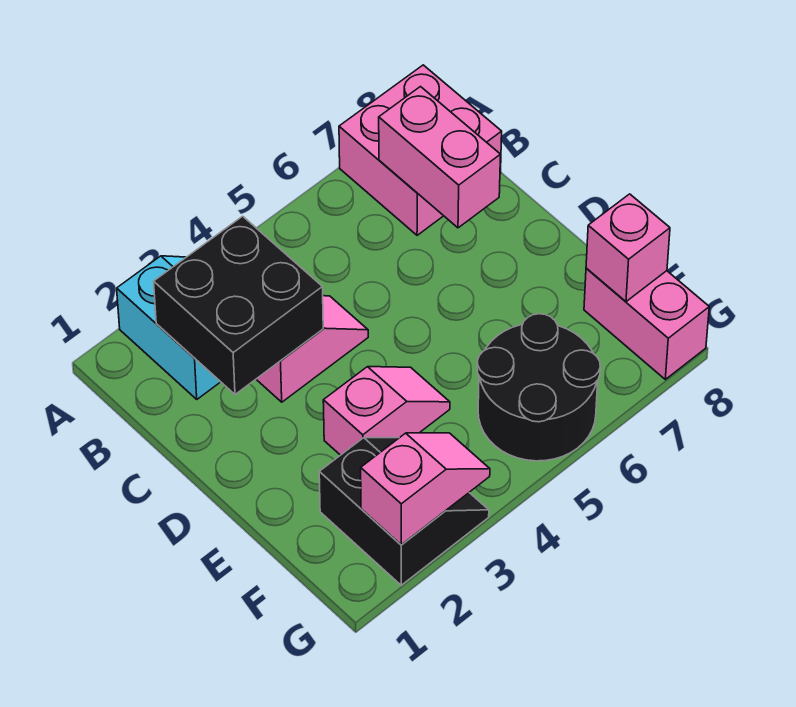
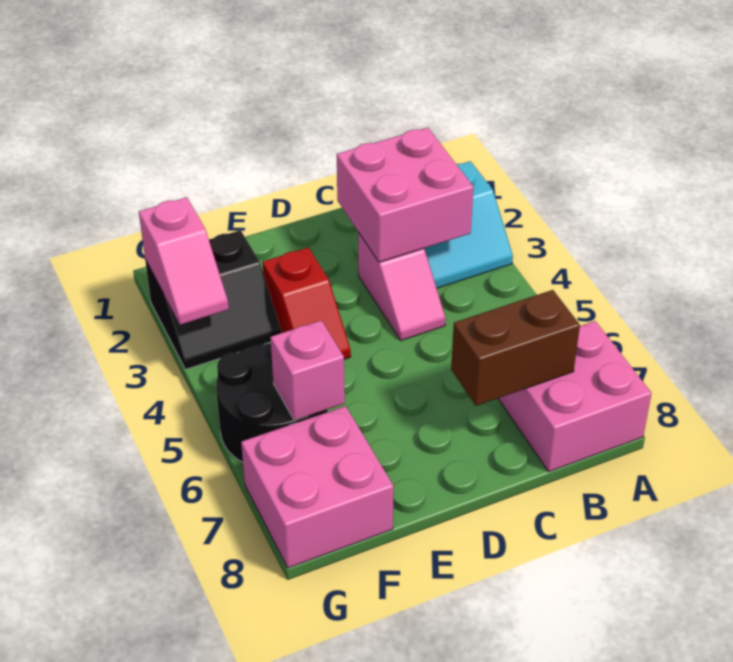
black 2x2 brick [154,216,323,394] -> pink 2x2 brick [337,127,474,262]
pink 1x2 brick [379,87,501,228] -> brown 1x2 brick [451,290,580,406]
pink 1x2 slope [323,367,450,455] -> red 1x2 slope [262,248,351,359]
pink 1x2 brick [584,268,709,379] -> pink 2x2 brick [241,406,394,568]
pink 1x1 brick [586,194,670,302] -> pink 1x1 brick moved to [270,320,345,421]

